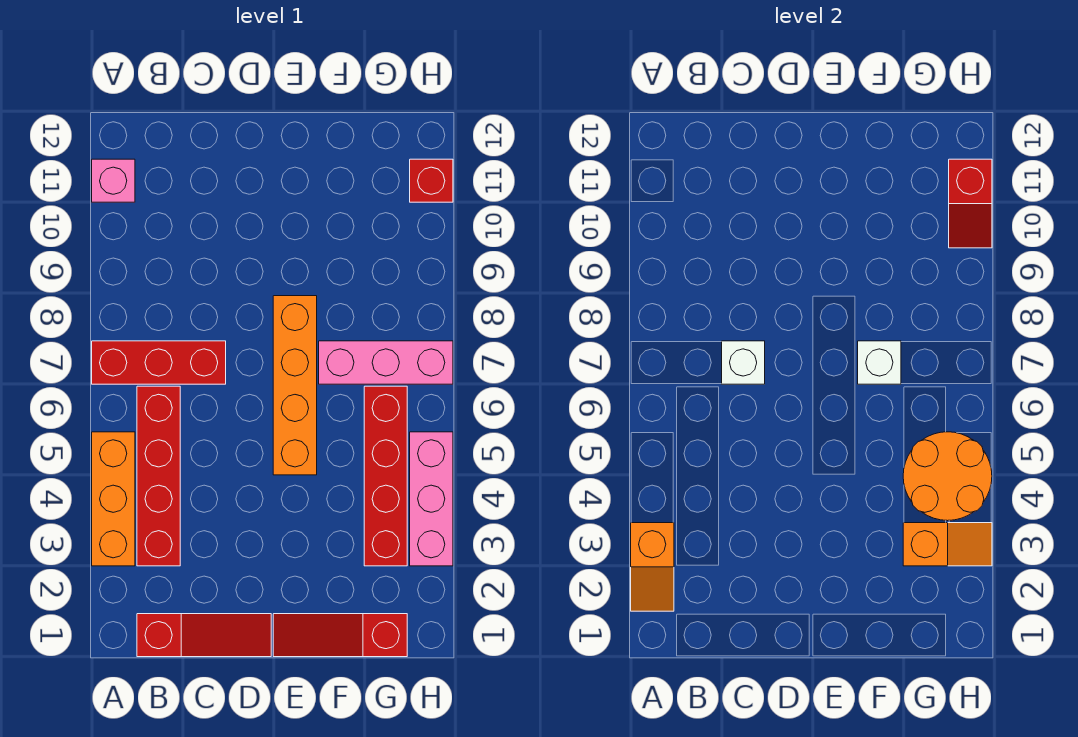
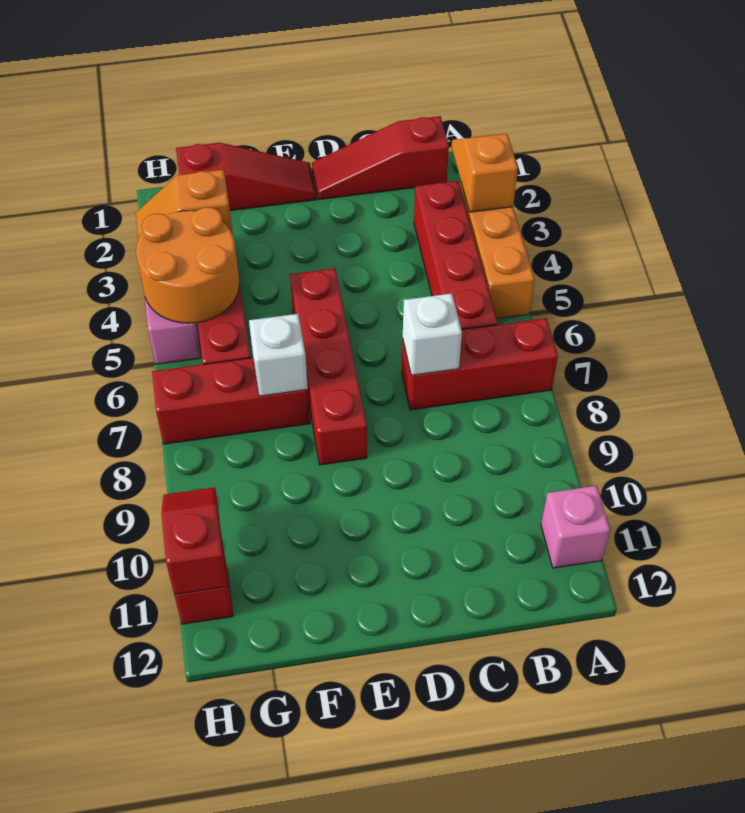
orange 1x4 brick [273,296,317,475] -> red 1x4 brick [290,268,367,465]
pink 1x3 brick [319,341,453,384] -> red 1x3 brick [152,358,310,444]

